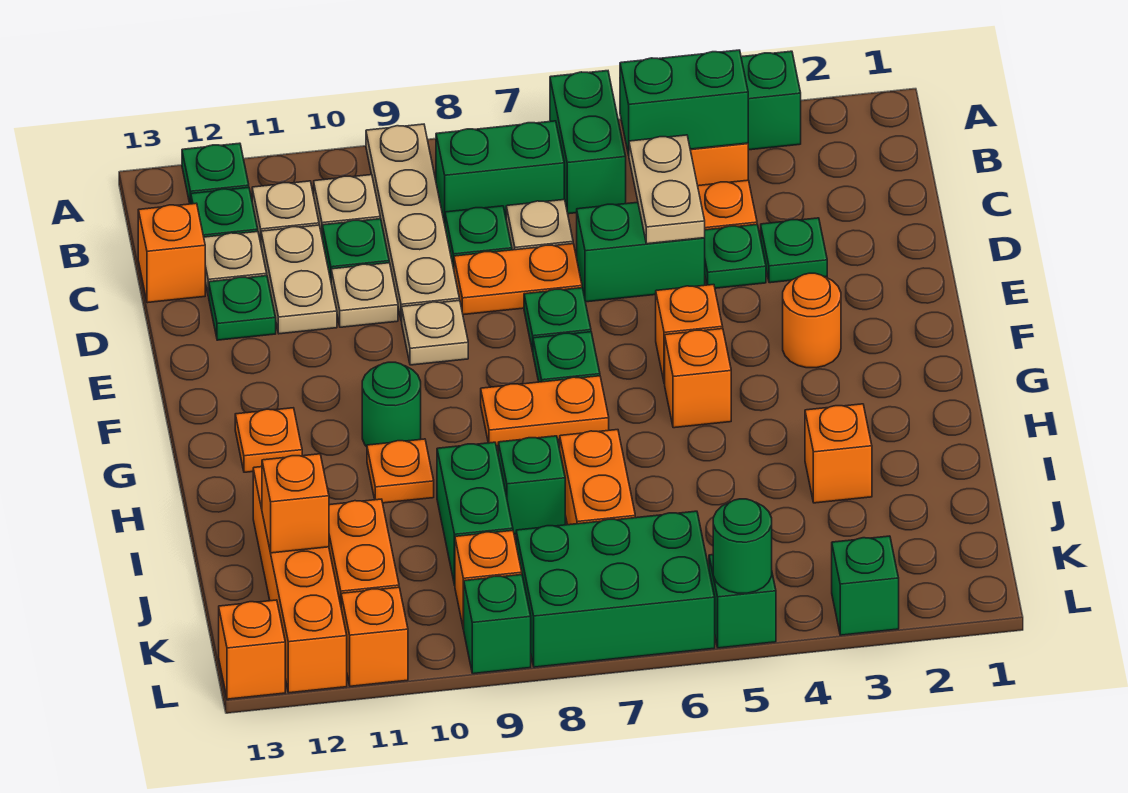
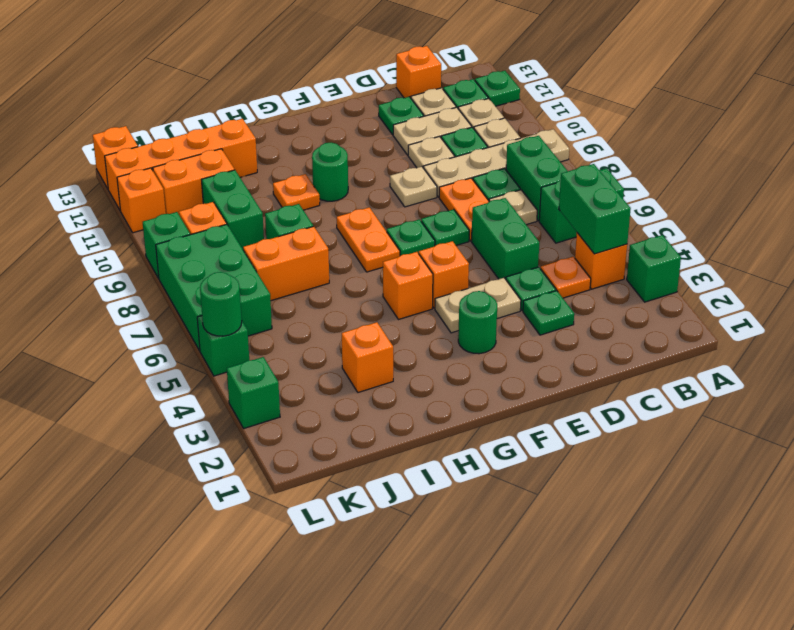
tan 1x2 plate [629,135,705,244] -> tan 1x2 plate moved to [435,278,521,333]
orange 1x1 round brick [783,273,841,368] -> green 1x1 round brick [458,291,497,354]
orange 1x1 plate [235,408,302,472] -> none
green 1x2 brick [437,442,513,585] -> green 1x2 brick turned to [202,170,264,249]
orange 1x1 brick [262,454,329,553] -> none

